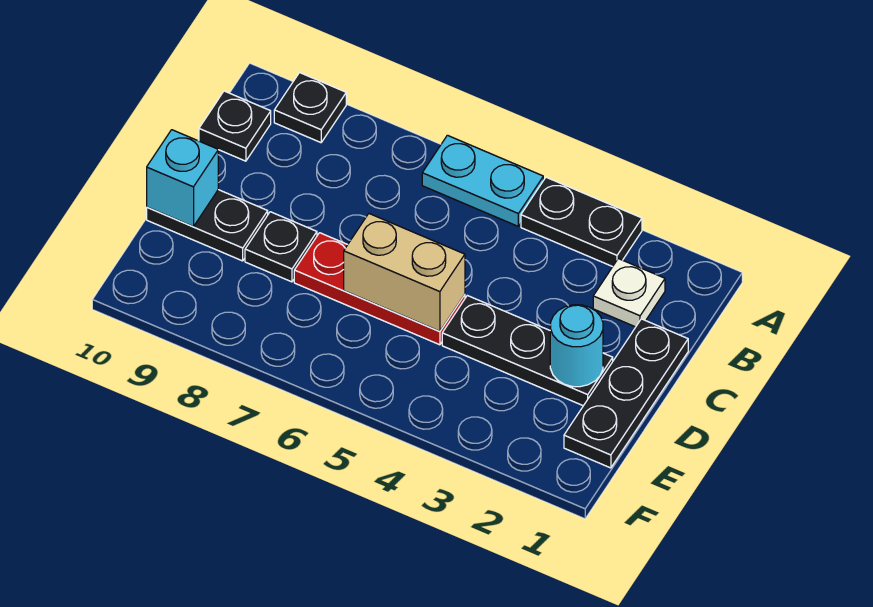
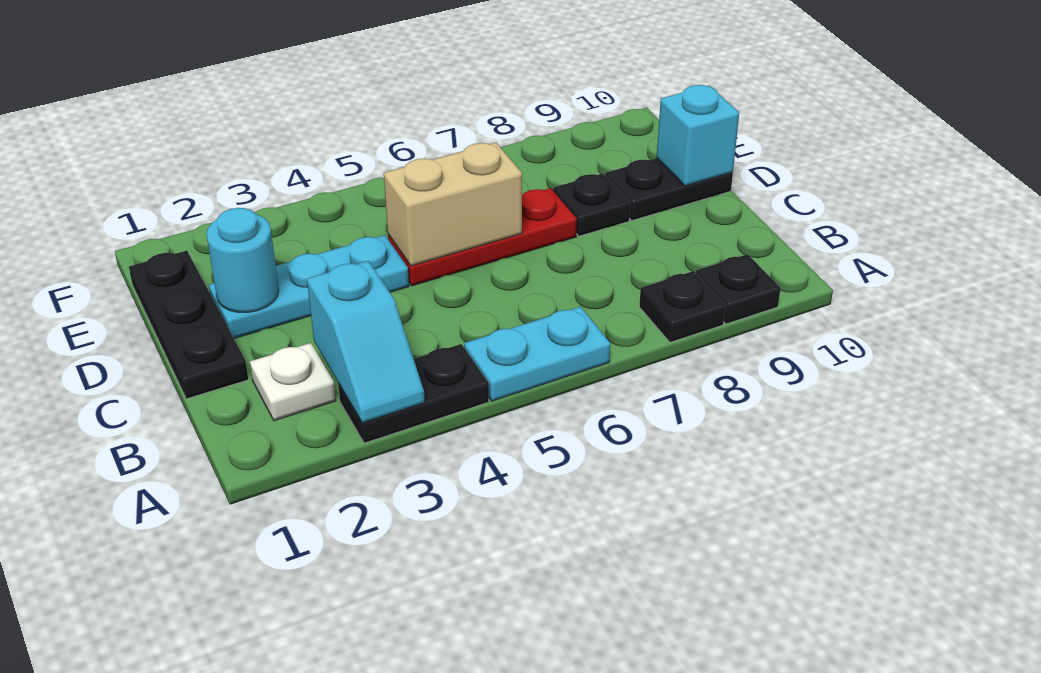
none -> cyan 1x2 slope [307,261,425,423]
black 1x1 plate [199,91,271,161] -> black 1x1 plate moved to [639,271,725,342]
black 1x3 plate [442,295,613,406] -> cyan 1x3 plate [209,235,409,338]

